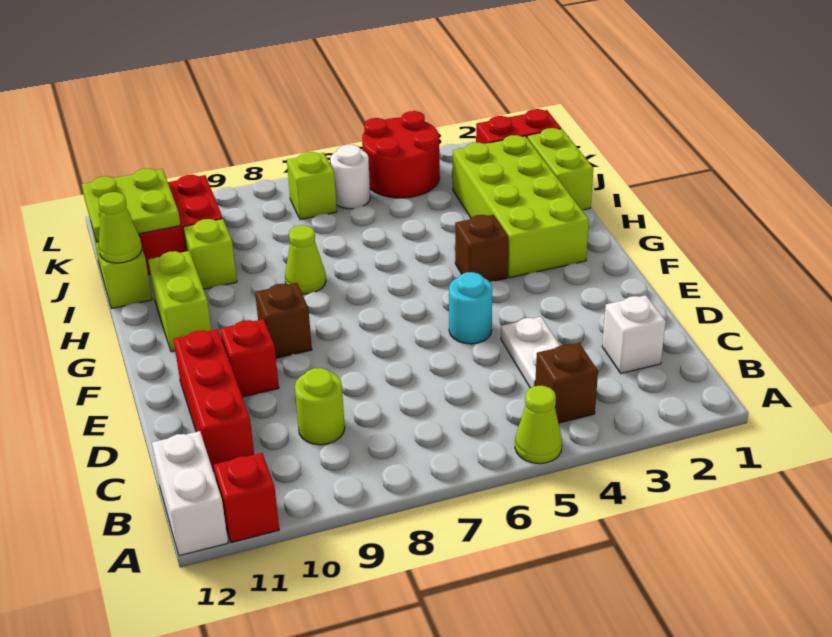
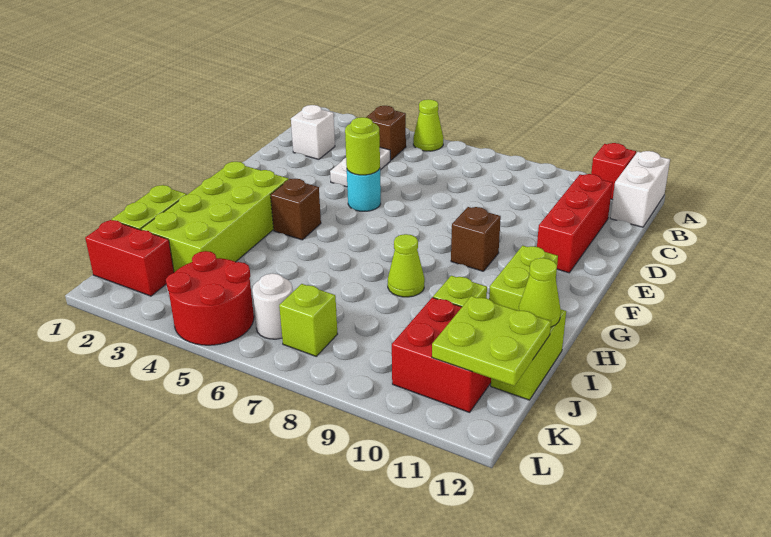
lime 1x1 round brick [295,368,345,445] -> lime 1x1 round brick moved to [345,117,380,175]
red 1x1 brick [220,319,279,397] -> none

